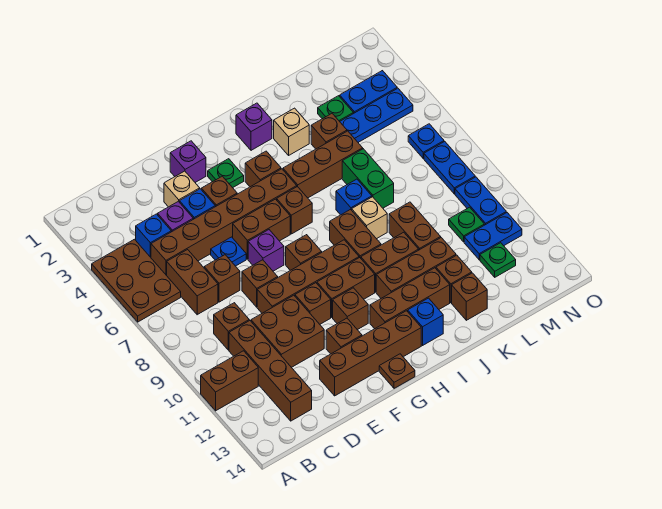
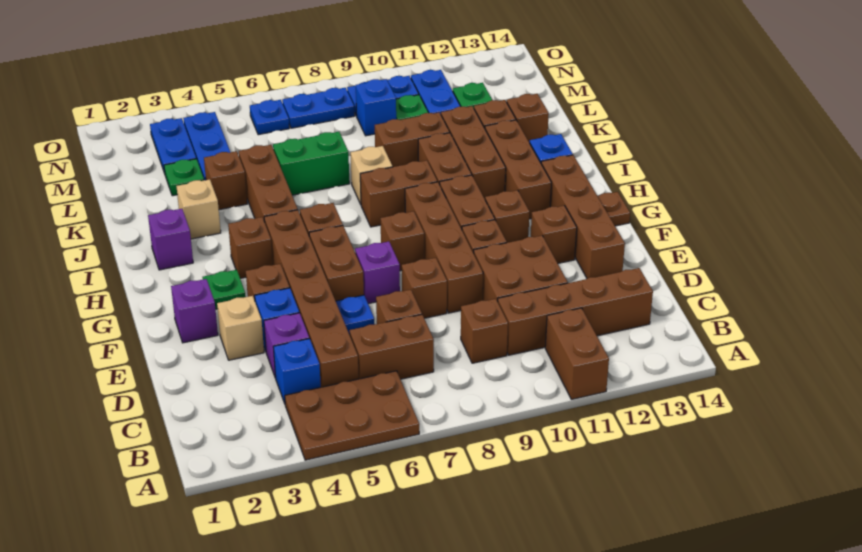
blue 1x1 brick [336,179,372,215] -> blue 1x1 brick moved to [356,79,396,136]

